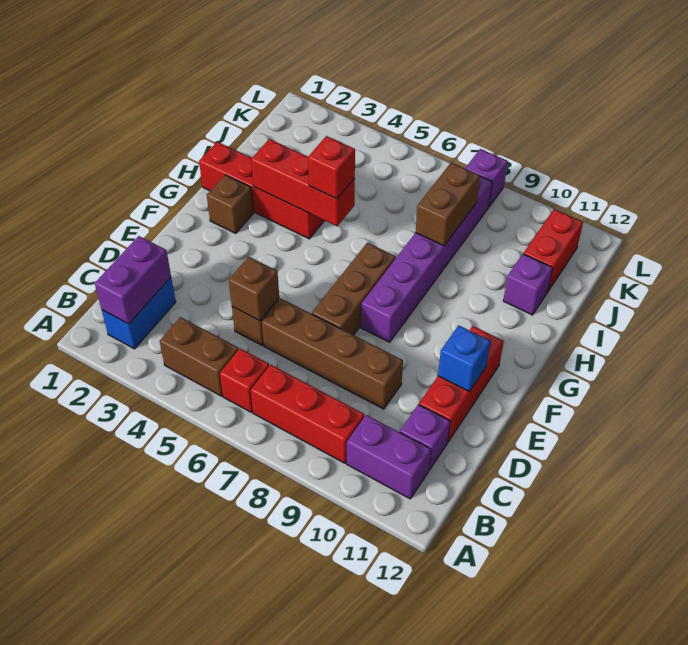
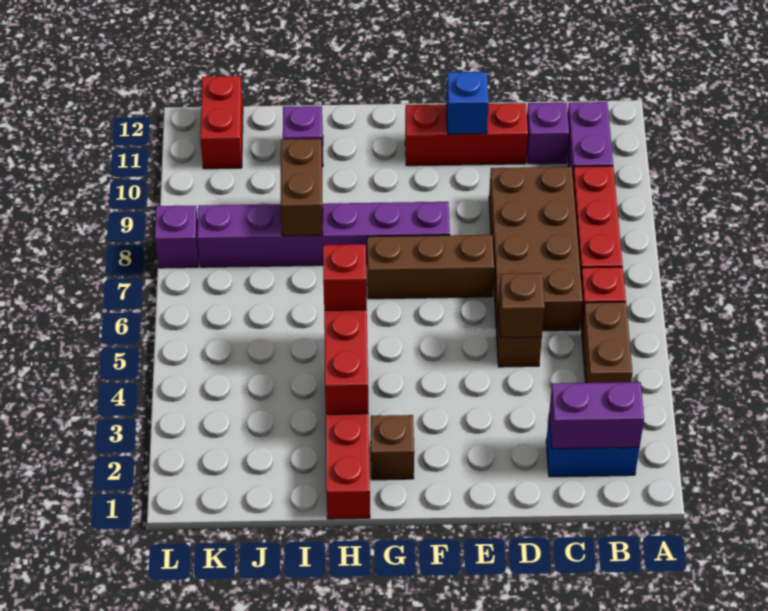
brown 1x4 brick [262,299,403,409] -> brown 2x4 brick [489,167,583,331]
brown 1x2 brick [416,163,480,246] -> brown 1x2 brick turned to [281,139,323,236]
red 1x2 brick [523,209,583,291] -> red 1x2 brick turned to [200,76,243,169]

